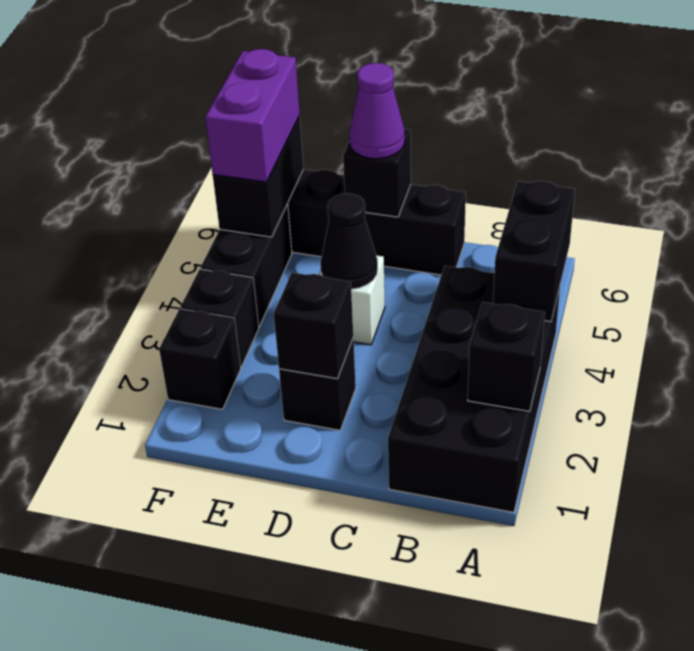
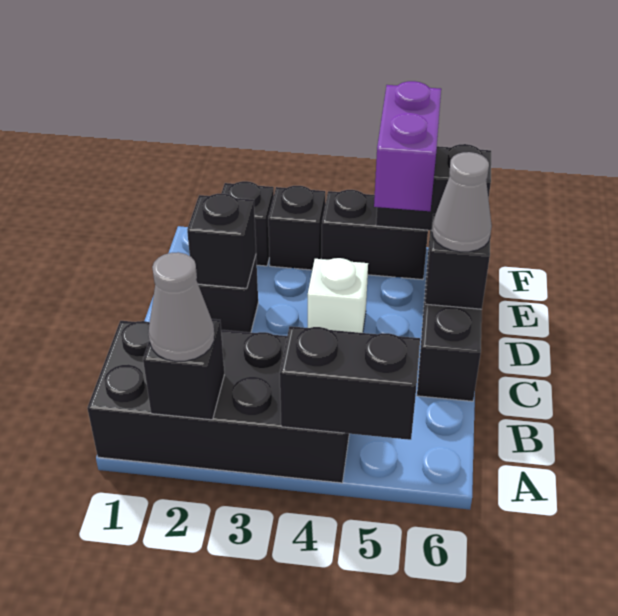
none -> grey 1x1 cone [148,252,214,361]
black 1x1 cone [320,193,378,289] -> none
purple 1x1 cone [349,63,405,159] -> grey 1x1 cone [432,152,492,252]
purple 1x2 brick [205,49,300,182] -> purple 1x2 brick turned to [374,81,441,211]

